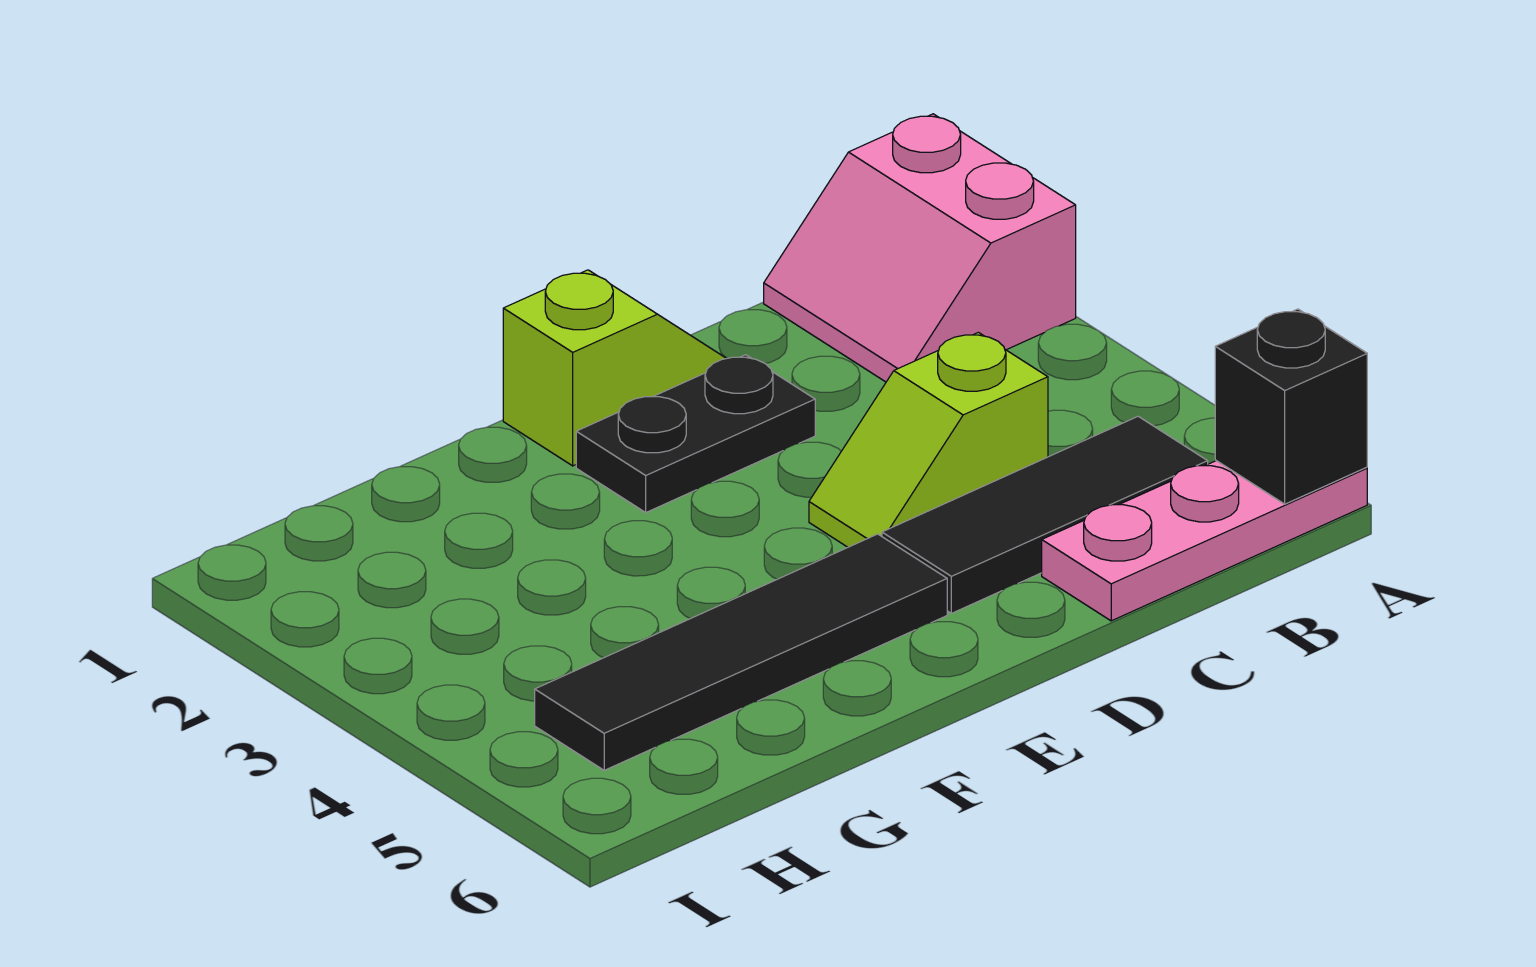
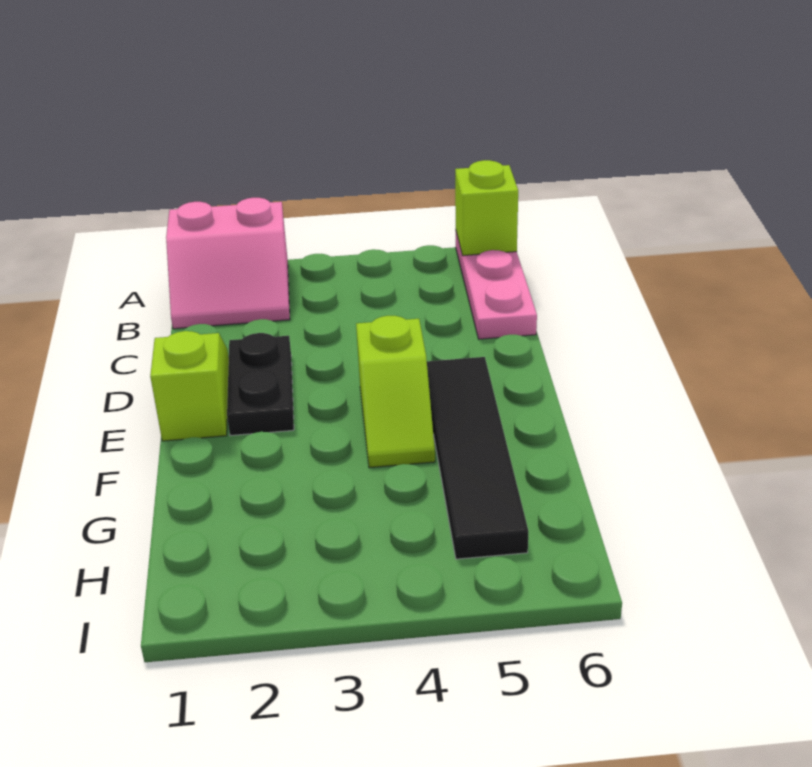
black 1x1 brick [1215,309,1367,504] -> lime 1x1 brick [455,160,518,256]
black 1x3 tile [882,416,1208,613] -> none
lime 1x2 slope [809,332,1048,547] -> lime 1x2 slope moved to [356,316,435,468]

